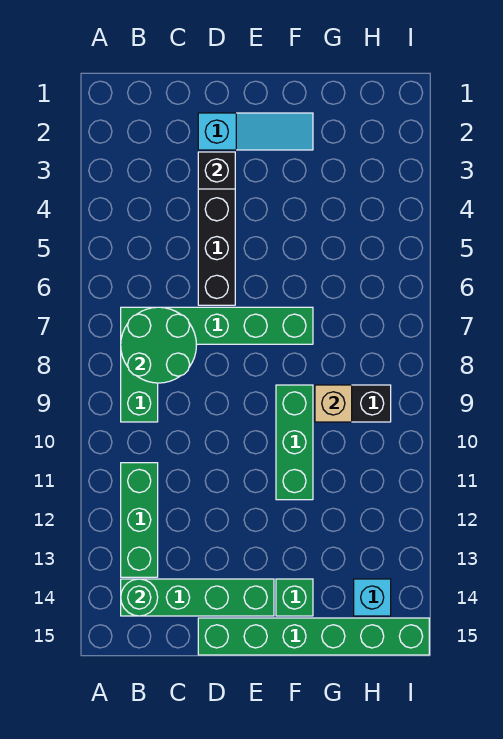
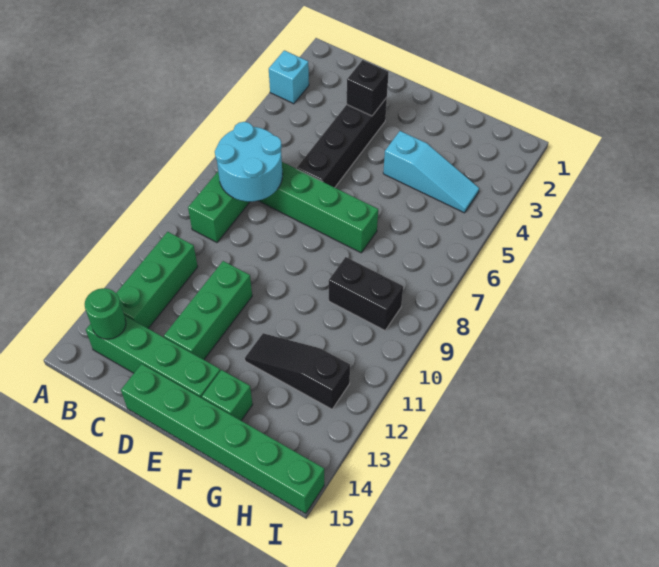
green 2x2 round brick [121,307,196,383] -> cyan 2x2 round brick [215,122,283,202]
cyan 1x3 slope [198,113,313,150] -> cyan 1x3 slope moved to [383,131,479,213]
green 1x3 brick [276,385,313,500] -> green 1x3 brick moved to [164,261,252,360]
none -> black 1x3 slope [245,333,350,409]
tan 1x1 brick [315,385,352,422] -> none
cyan 1x1 brick [354,579,391,616] -> cyan 1x1 brick moved to [269,50,309,104]

